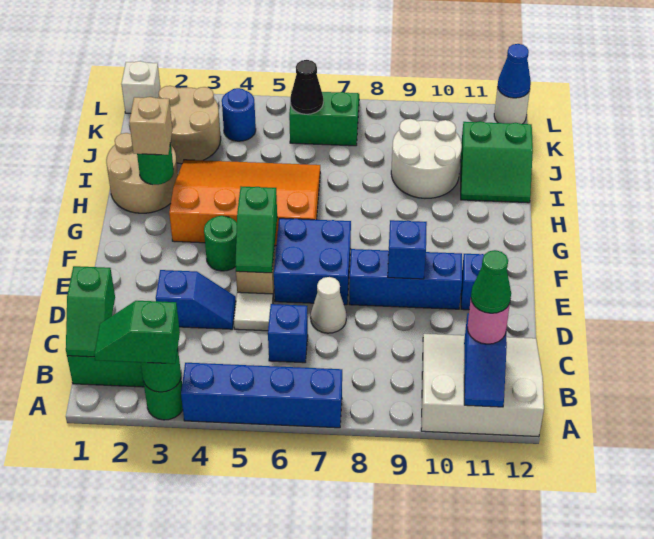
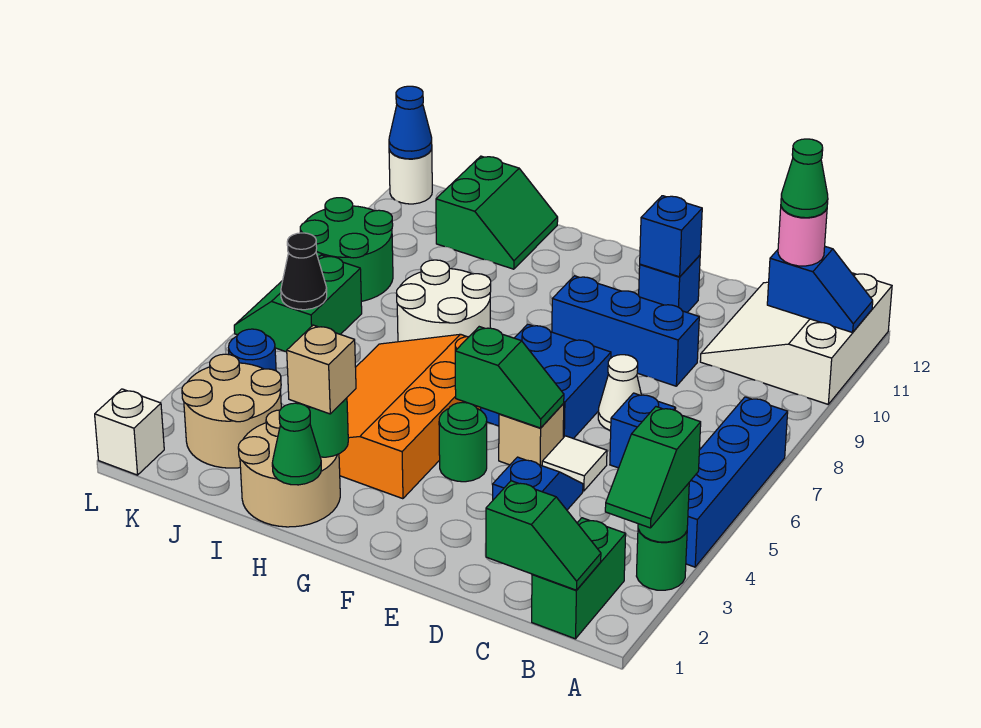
blue 1x3 brick [349,249,462,309] -> blue 1x3 brick turned to [552,276,699,386]
blue 1x1 brick [388,220,427,279] -> blue 1x1 brick moved to [640,196,702,277]
none -> green 1x1 cone [272,403,321,485]
white 2x2 round brick [391,119,462,198] -> white 2x2 round brick moved to [397,260,491,342]
none -> green 2x2 round brick [300,198,393,301]

